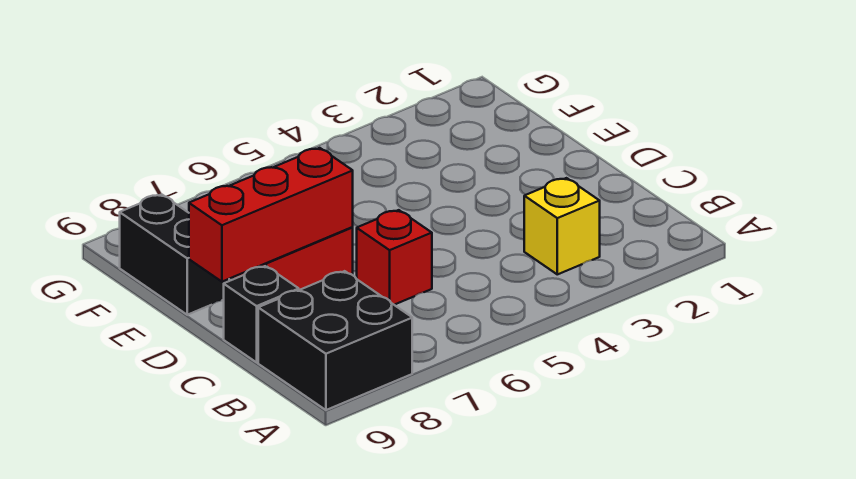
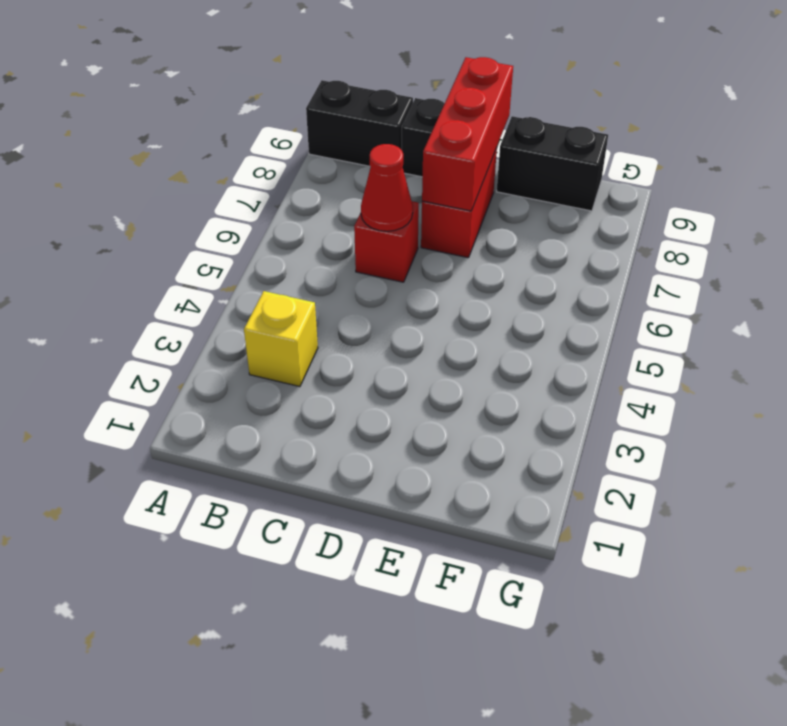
black 2x2 brick [258,271,412,410] -> black 1x2 brick [306,80,413,166]
none -> red 1x1 cone [361,144,413,231]

